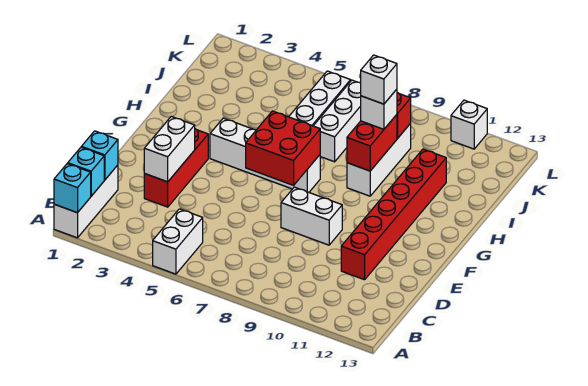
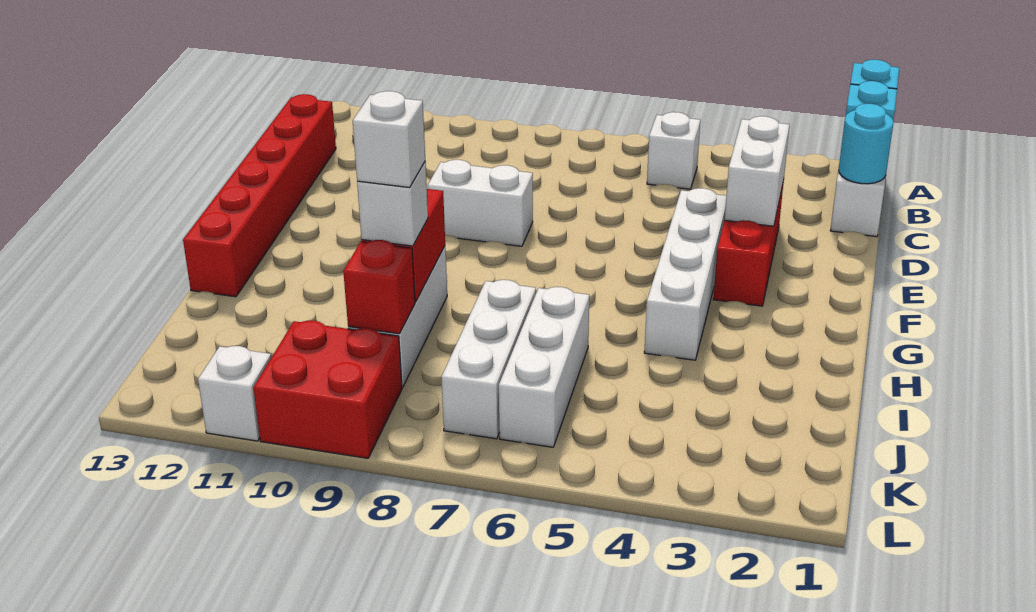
white 1x2 brick [153,209,203,274] -> white 1x1 brick [647,112,700,189]
cyan 1x1 brick [82,131,118,180] -> cyan 1x1 round brick [839,104,893,184]
red 1x6 brick [341,149,446,280] -> red 1x6 brick moved to [183,94,336,297]
red 2x2 brick [246,111,320,185] -> red 2x2 brick moved to [253,320,402,458]
white 1x4 brick [210,118,320,192] -> white 1x4 brick turned to [644,188,726,360]

